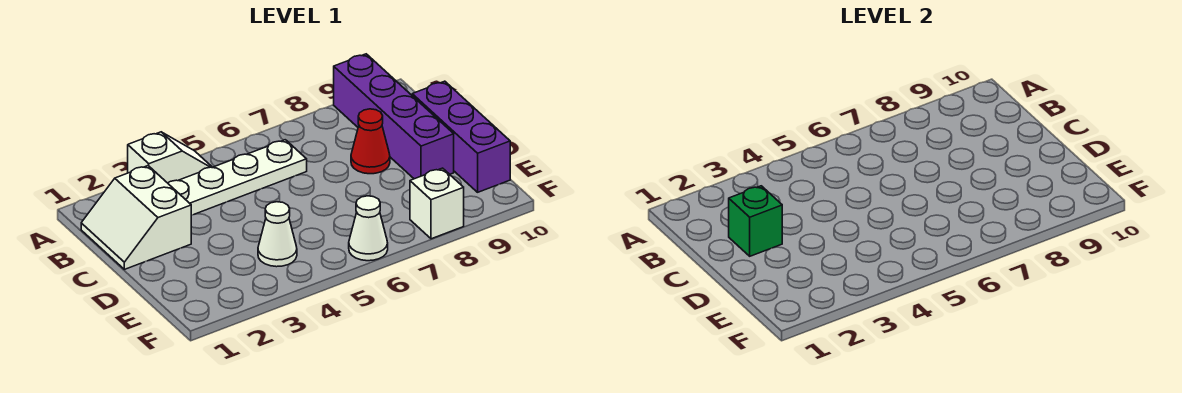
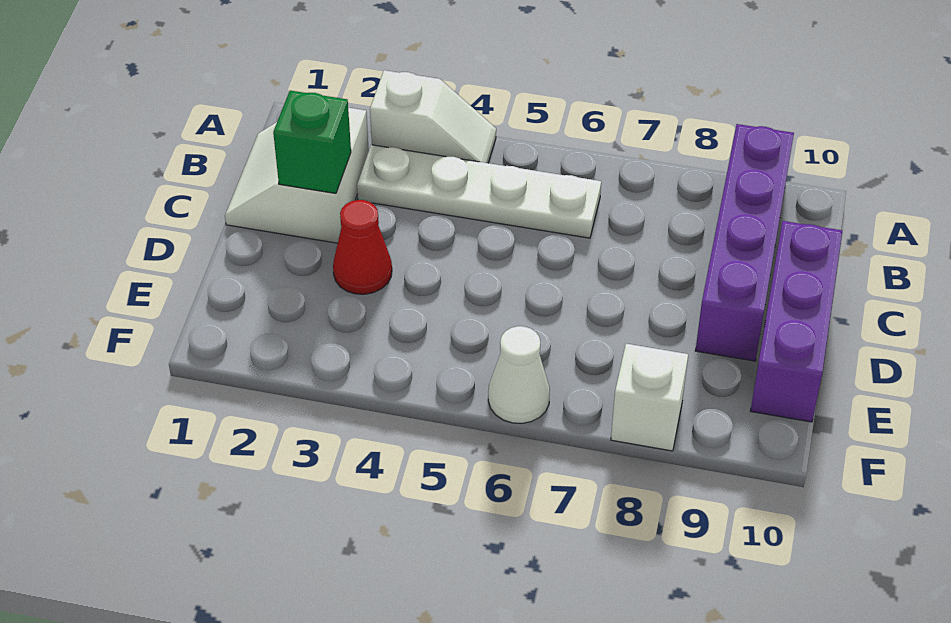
red 1x1 cone [351,109,390,174] -> red 1x1 cone moved to [333,200,392,294]
white 1x1 cone [258,202,297,267] -> none

